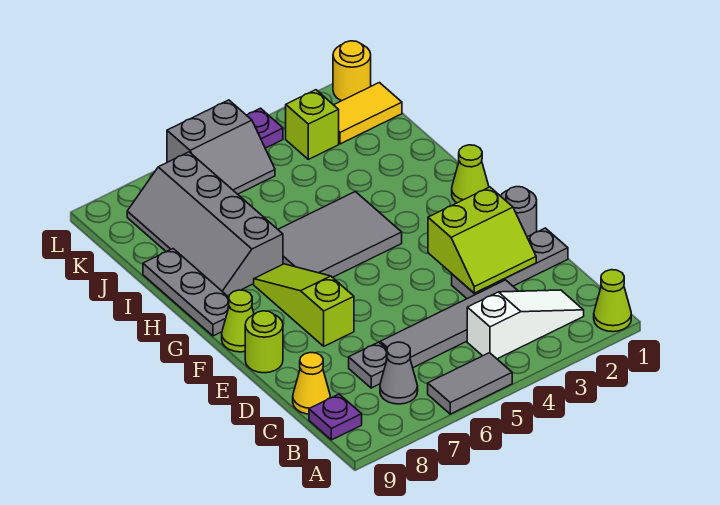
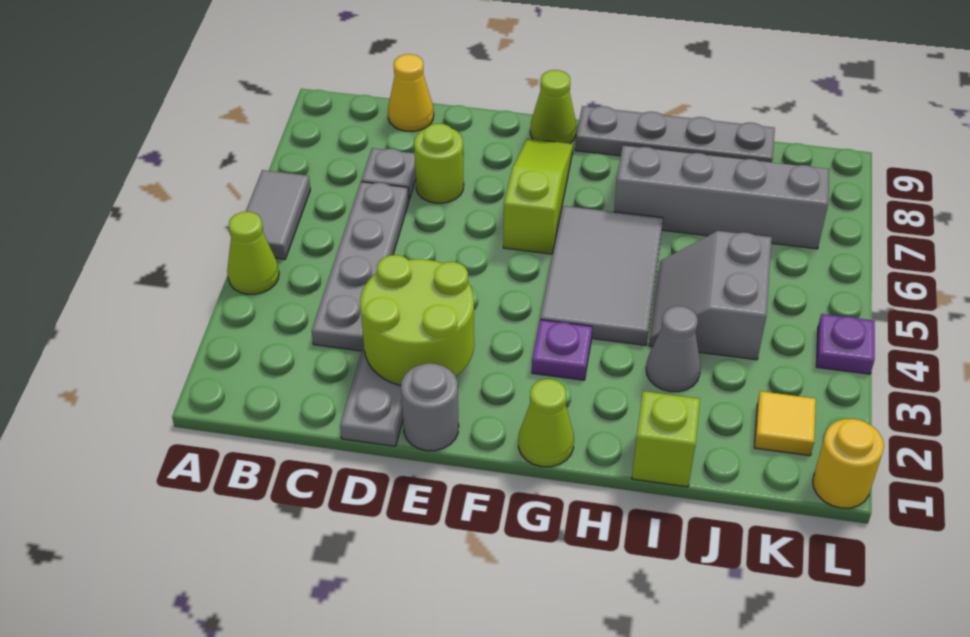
lime 1x1 cone [594,270,631,332] -> lime 1x1 cone moved to [227,212,279,294]
white 1x3 slope [467,290,584,359] -> none
grey 1x1 cone [380,342,418,404] -> grey 1x1 cone moved to [646,306,701,392]
purple 1x1 plate [309,394,362,440] -> purple 1x1 plate moved to [532,320,592,380]
grey 1x4 tile [380,280,518,368] -> grey 1x4 plate [312,182,409,351]
lime 2x2 slope [428,187,536,293] -> lime 2x2 round brick [360,255,474,386]
lime 1x3 slope [254,264,354,346] -> lime 1x3 slope turned to [503,139,573,254]
lime 1x1 round brick [245,311,283,373] -> lime 1x1 round brick moved to [414,124,464,203]
grey 1x3 plate [143,249,229,336] -> grey 1x4 plate [575,106,775,163]
yellow 1x2 tile [334,83,402,144] -> yellow 1x1 tile [754,391,816,456]
lime 1x1 brick [286,90,339,159] -> lime 1x1 brick moved to [632,391,700,487]
grey 2x2 slope [167,100,275,194] -> grey 2x2 slope moved to [649,231,772,360]

